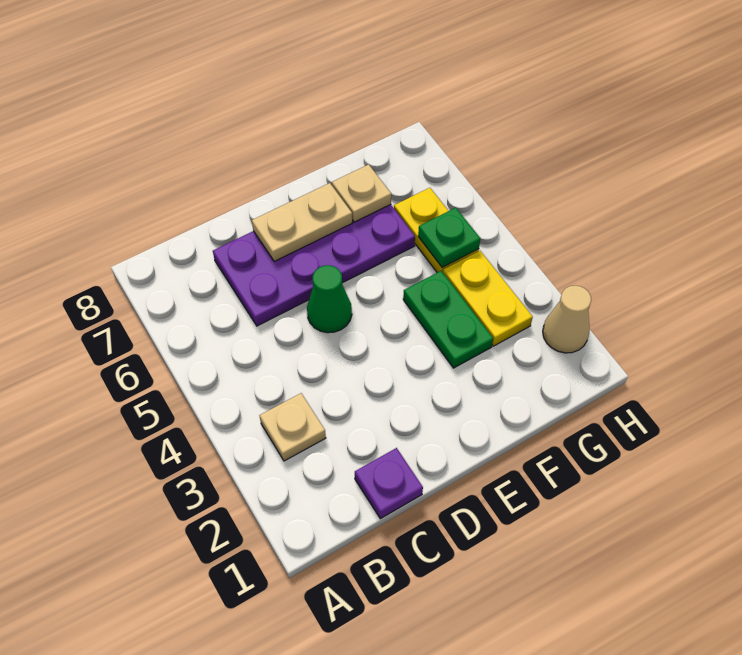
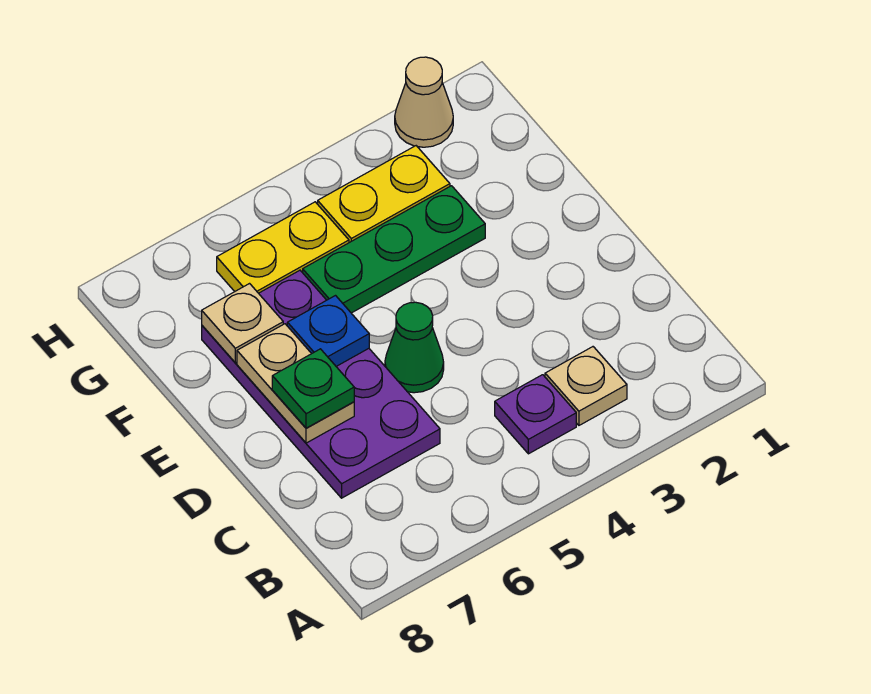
purple 1x1 plate [355,448,423,519] -> purple 1x1 plate moved to [495,375,576,454]
none -> blue 1x1 plate [287,296,369,366]
green 1x2 plate [403,271,493,368] -> green 1x3 plate [303,186,485,313]
green 1x1 plate [418,208,481,267] -> green 1x1 plate moved to [272,349,354,428]

